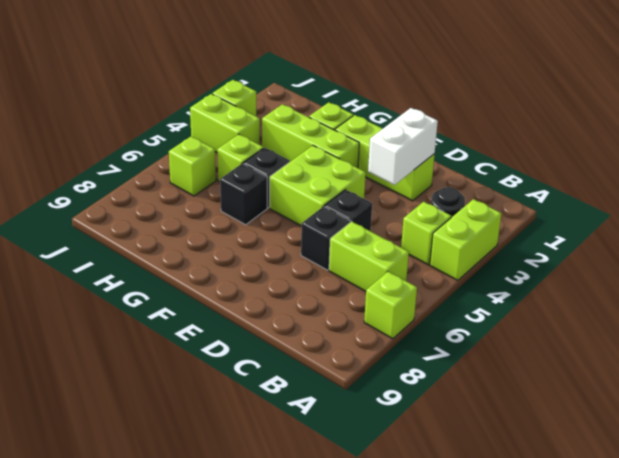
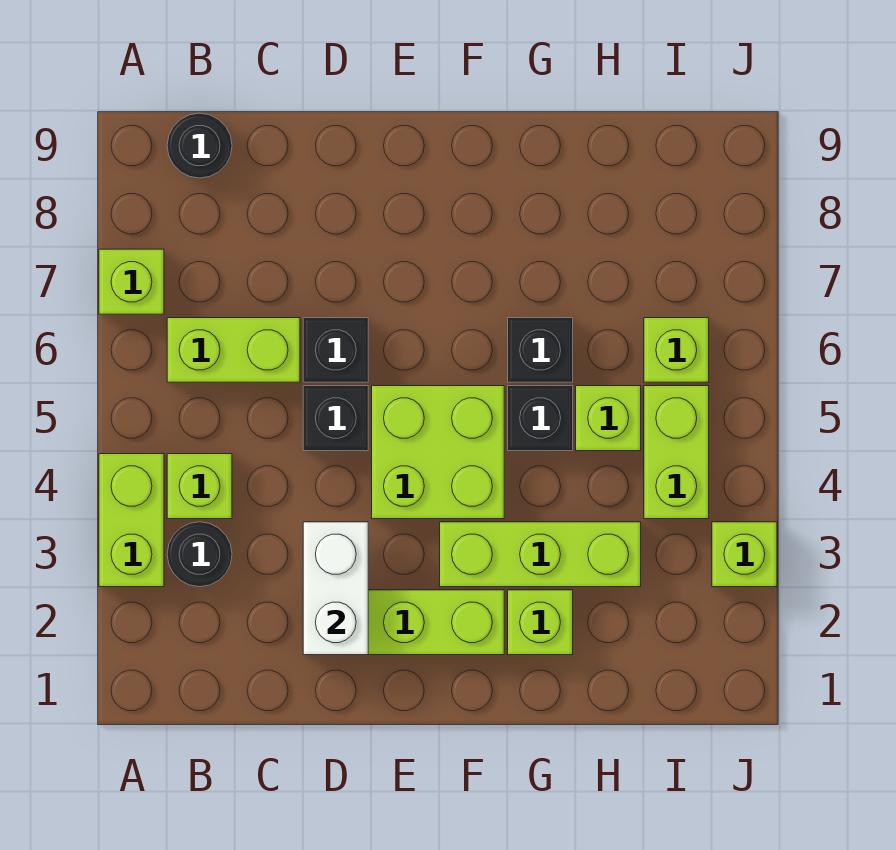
none -> black 1x1 round brick [167,113,232,178]
lime 1x2 brick [190,94,260,152] -> lime 1x2 brick turned to [644,386,709,519]

